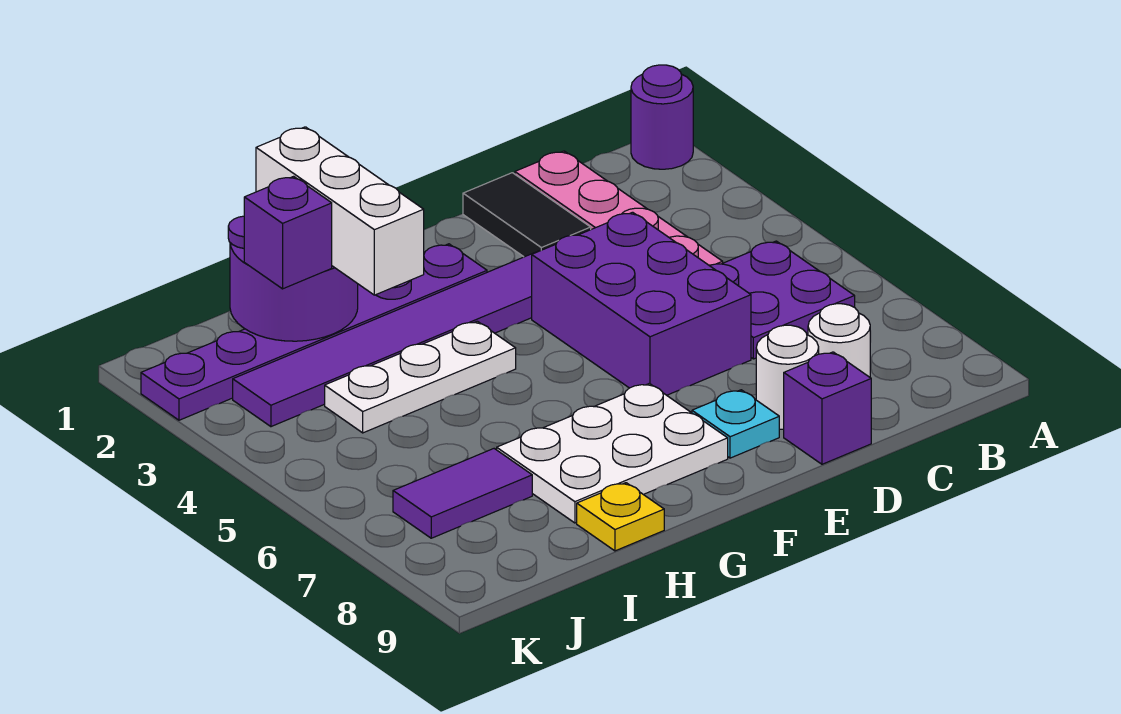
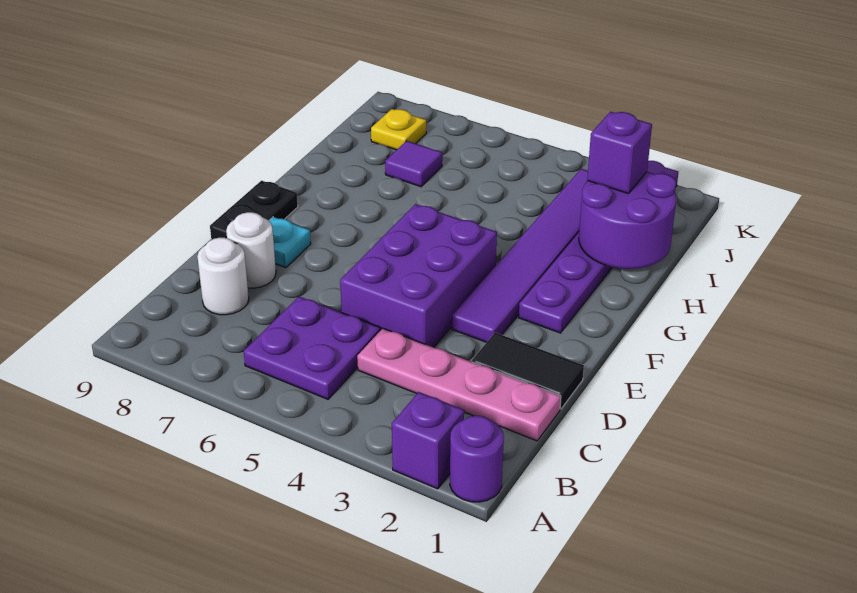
purple 2x3 brick [532,212,751,395] -> purple 2x3 brick turned to [340,204,497,347]
purple 1x1 brick [784,352,871,464] -> purple 1x1 brick moved to [392,392,464,489]
none -> black 1x2 plate [210,181,298,240]
white 2x3 plate [497,383,728,523] -> none
white 1x3 plate [325,321,516,433] -> none
white 1x3 brick [256,127,424,295] -> none
yellow 1x1 plate [577,483,664,551] -> yellow 1x1 plate moved to [371,109,426,150]
purple 1x2 tile [393,449,532,538] -> purple 1x1 tile [385,141,442,187]

